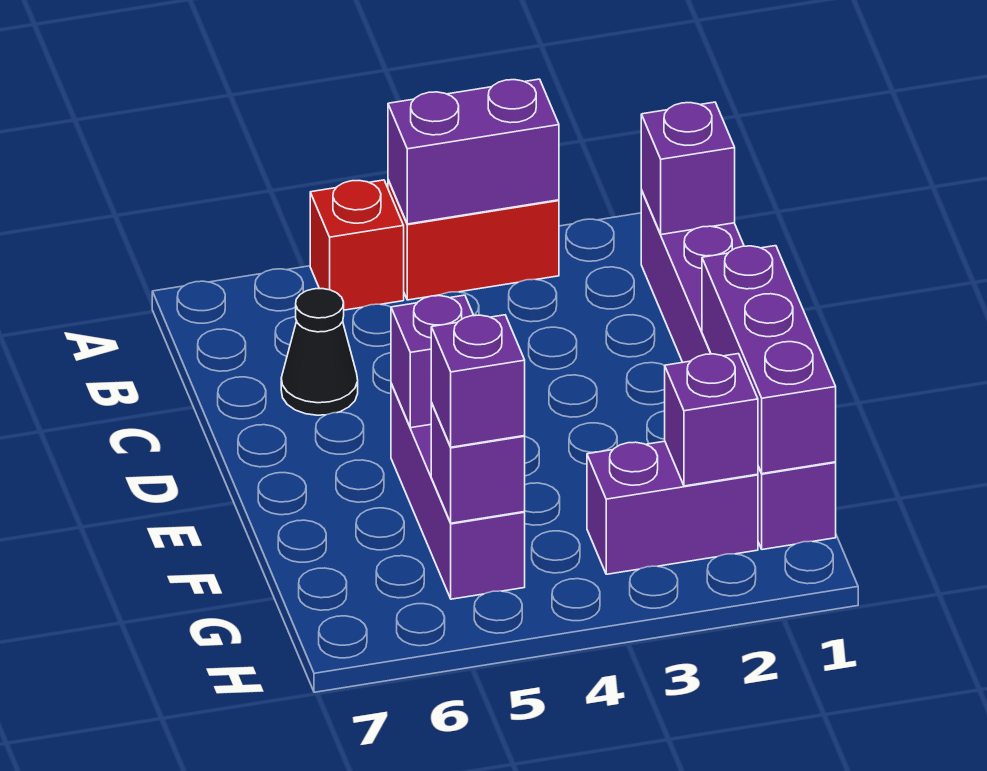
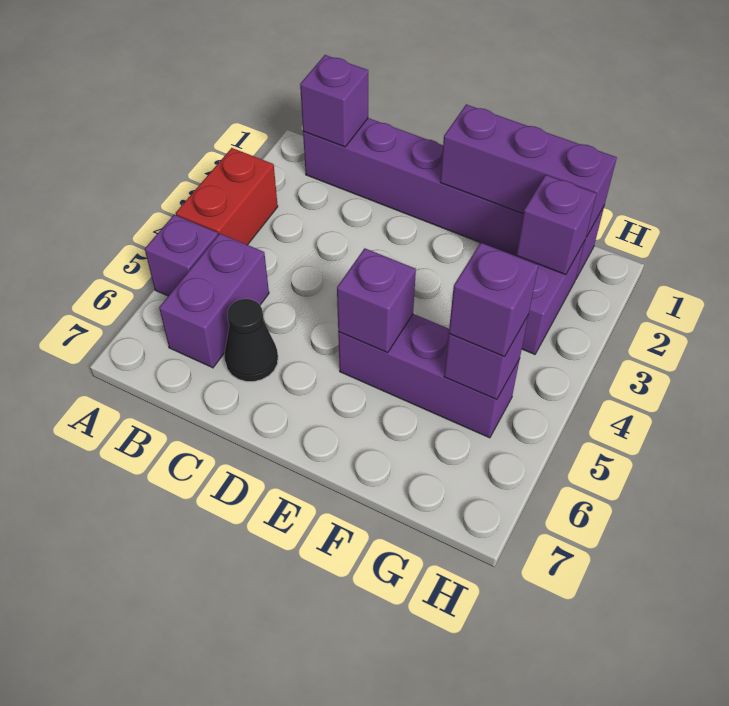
purple 1x2 brick [388,79,559,224] -> purple 1x2 brick moved to [159,234,269,368]
red 1x1 brick [310,180,404,310] -> purple 1x1 brick [145,215,218,296]

